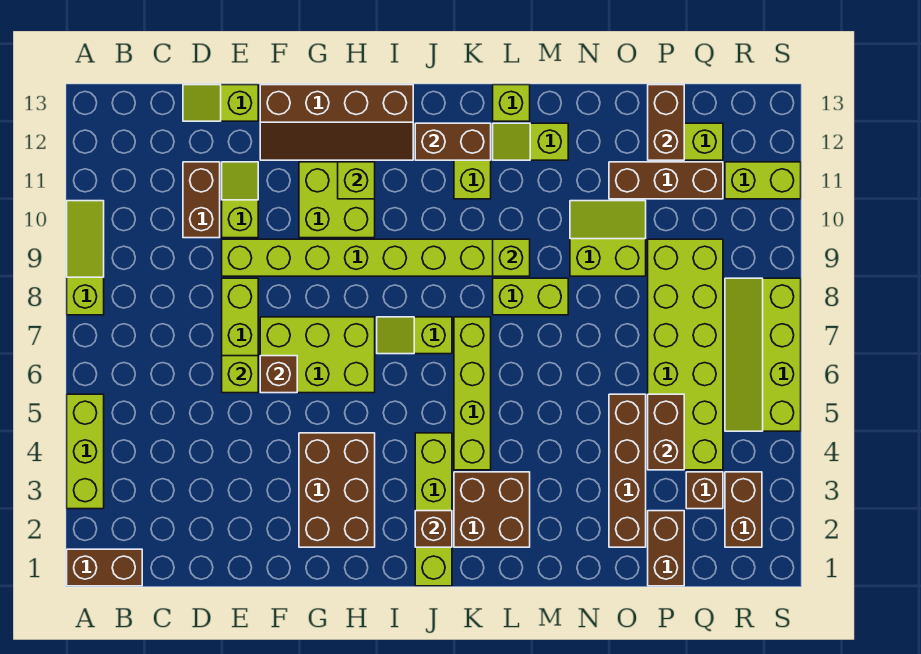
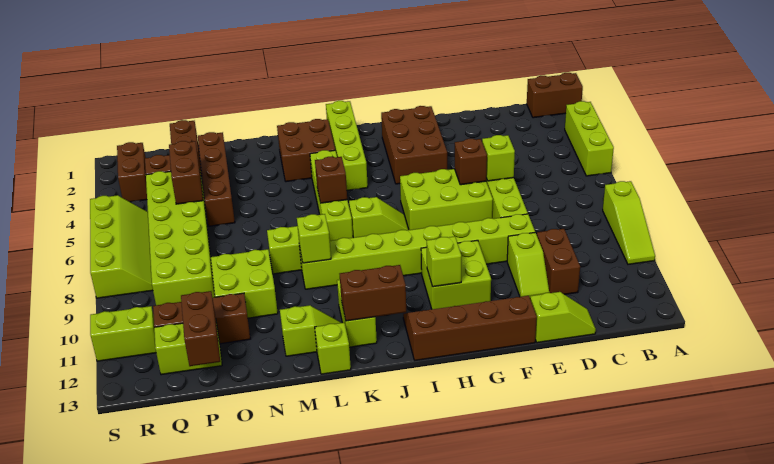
brown 1x1 brick [415,511,452,547] -> brown 1x1 brick moved to [315,157,347,203]
lime 2x2 slope [570,201,646,276] -> lime 2x2 brick [211,249,278,318]

